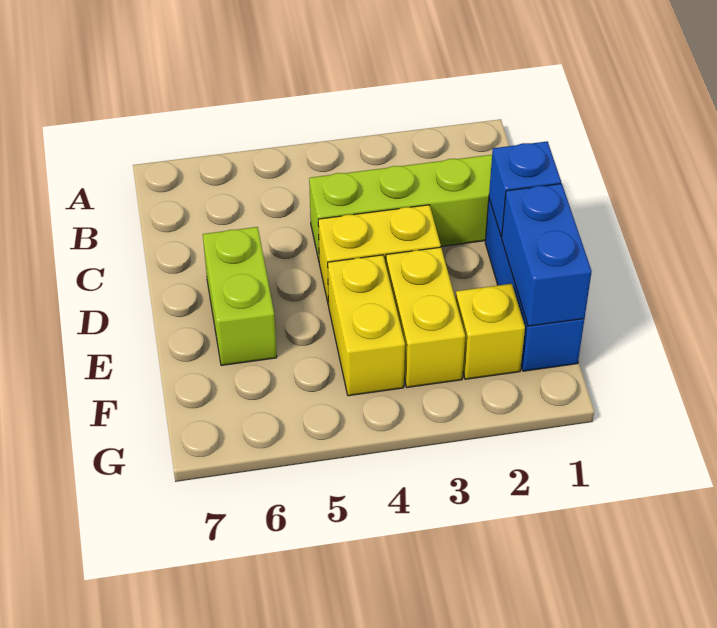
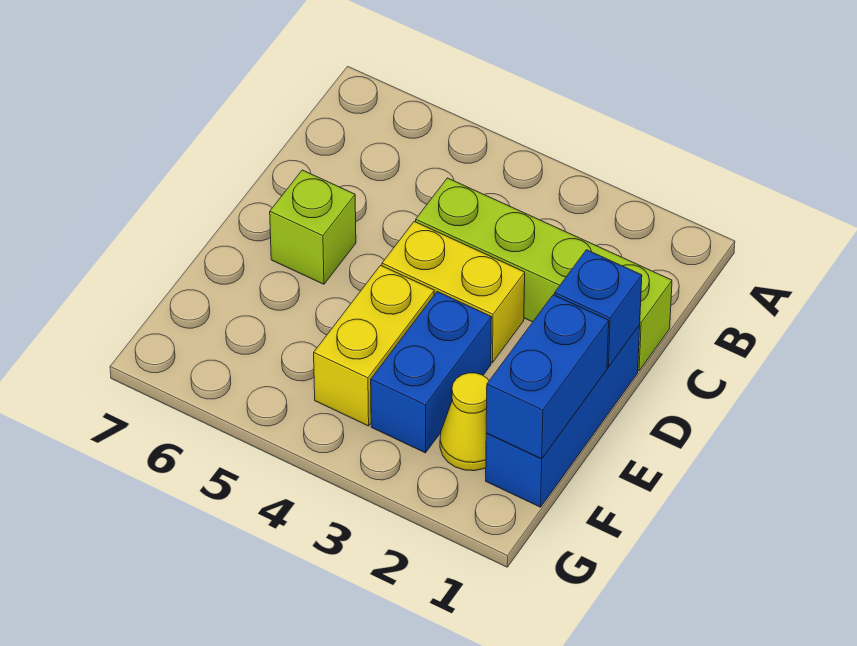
lime 1x2 brick [203,227,277,366] -> lime 1x1 brick [270,170,356,284]
yellow 1x2 brick [386,247,465,387] -> blue 1x2 brick [371,292,492,453]
yellow 1x1 brick [456,284,525,379] -> yellow 1x1 cone [440,373,489,471]

